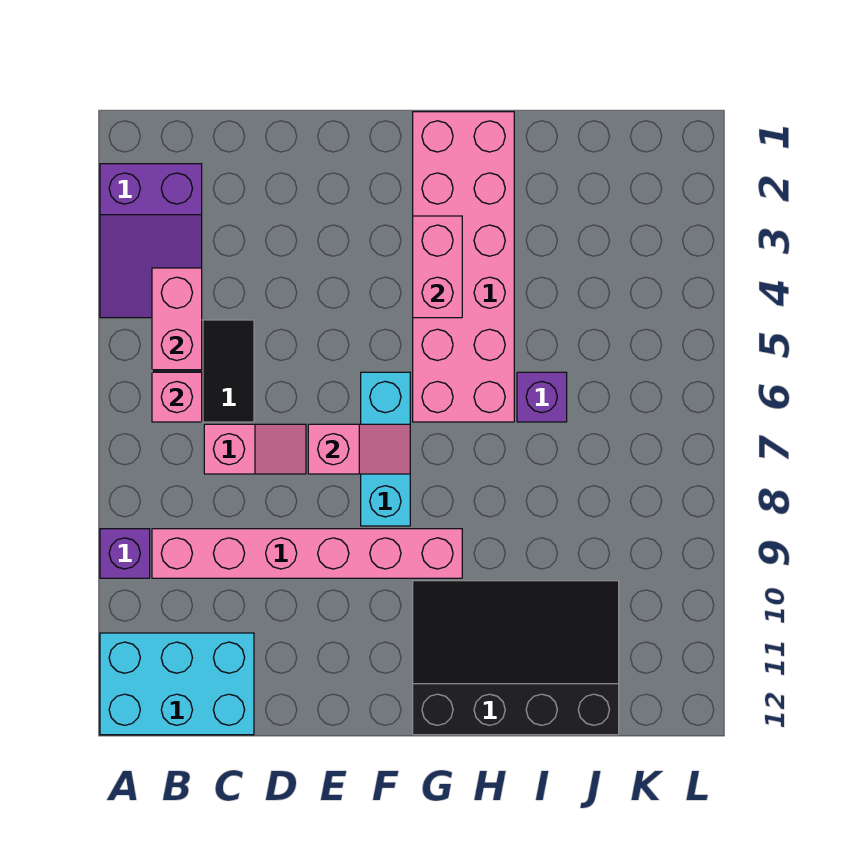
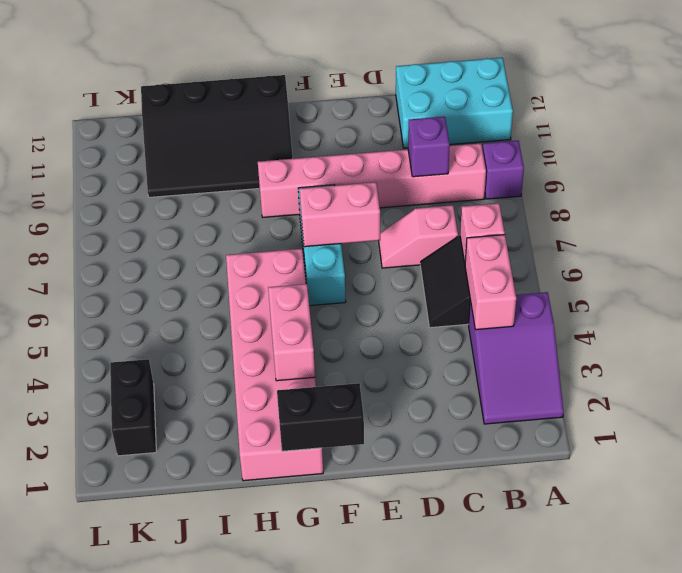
purple 2x3 slope [100,164,202,318] -> purple 2x3 slope turned to [469,292,564,424]
pink 1x2 slope [308,424,410,474] -> pink 1x2 brick [300,182,380,247]
none -> black 1x2 brick [277,383,364,451]
purple 1x1 brick [517,372,567,422] -> purple 1x1 brick moved to [408,117,450,177]
none -> black 1x2 brick [110,359,156,456]

